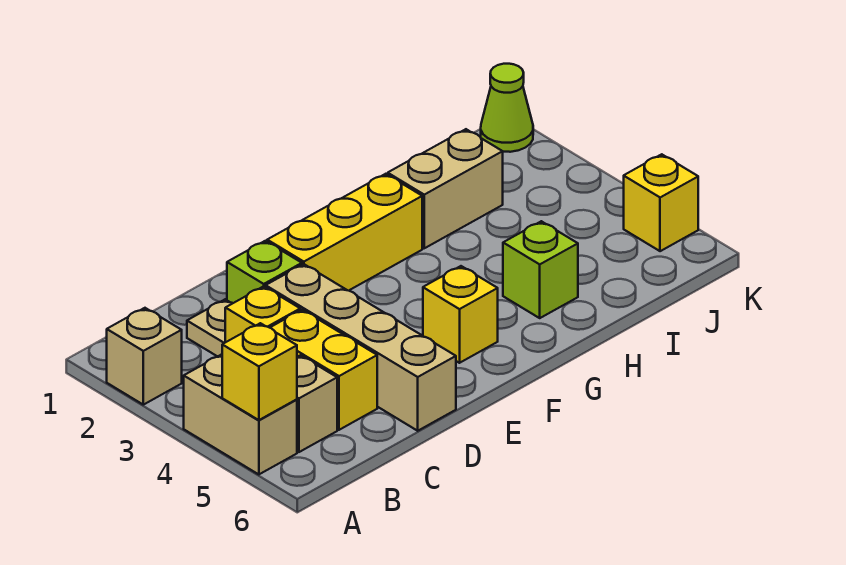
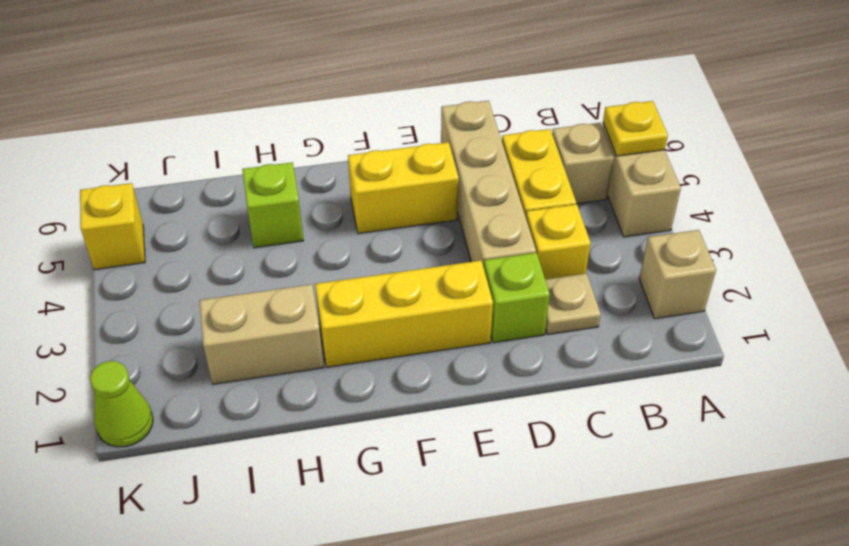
yellow 1x1 brick [222,323,297,420] -> yellow 1x1 plate [603,101,668,156]
yellow 1x1 brick [423,266,498,363] -> yellow 1x2 brick [348,142,459,234]

